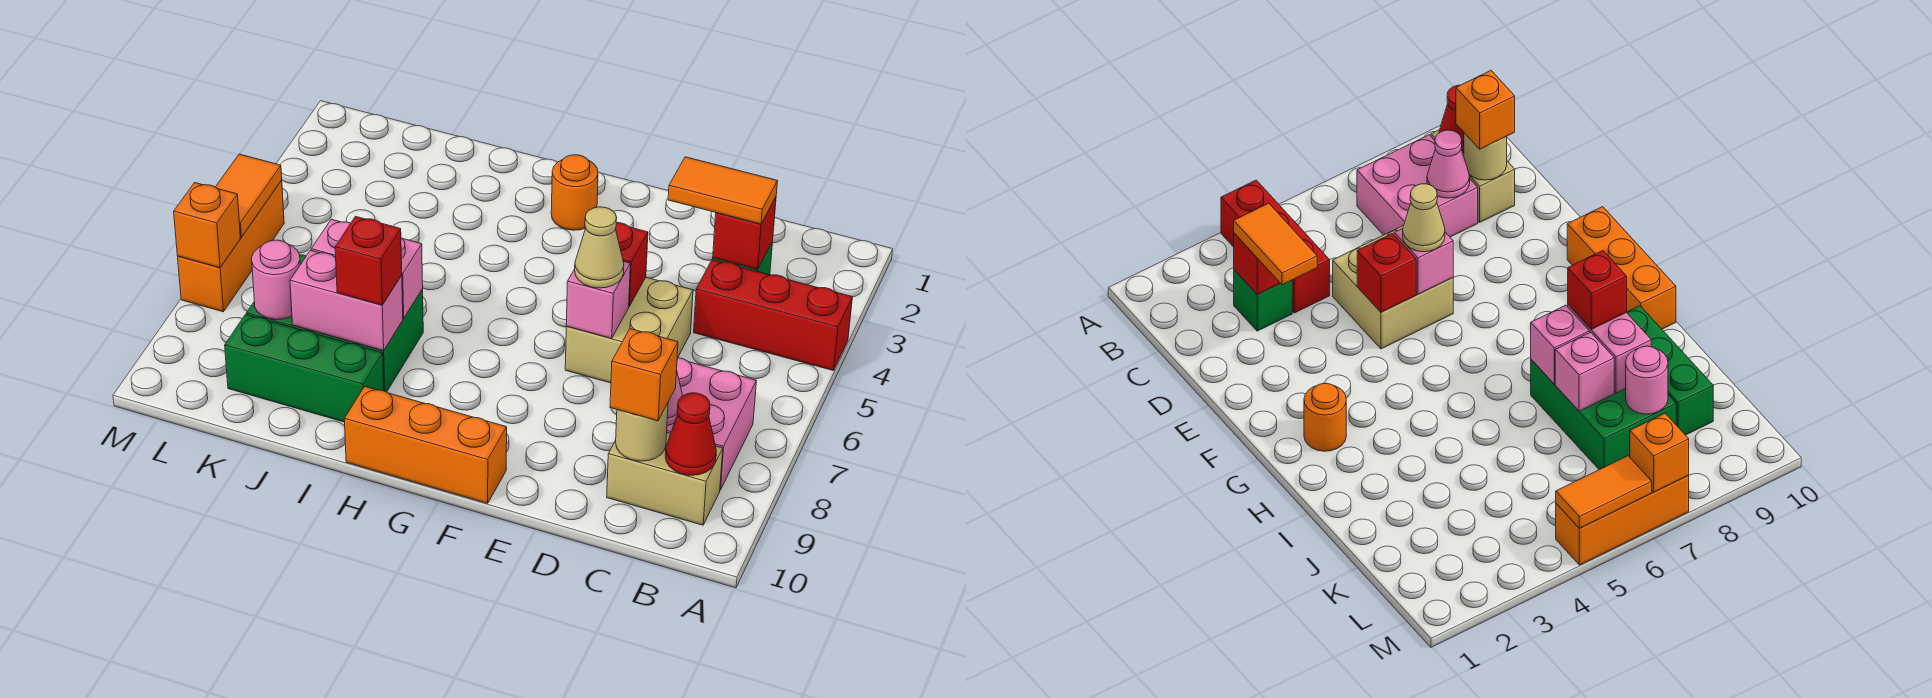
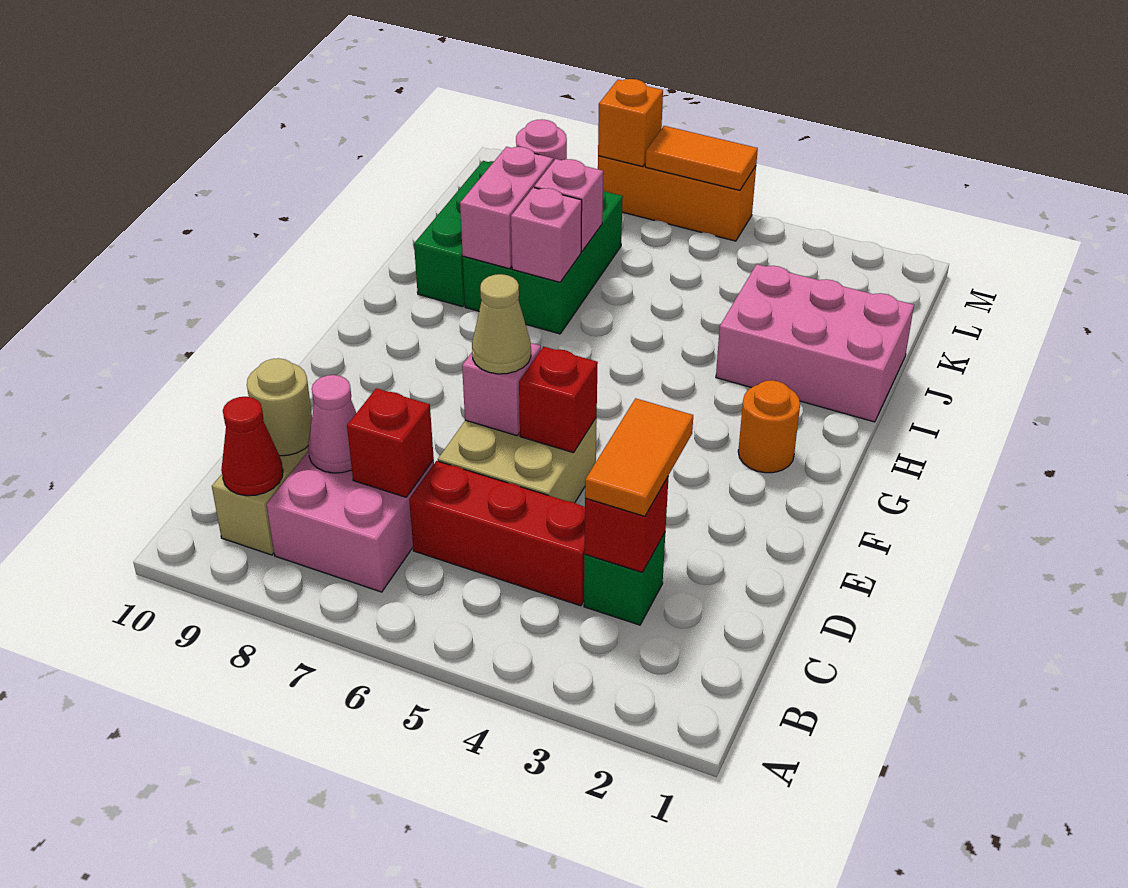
red 1x3 brick [694,260,852,371] -> red 1x3 brick turned to [409,461,585,606]
orange 1x1 brick [610,329,678,421] -> none
orange 1x3 brick [344,386,507,503] -> none
none -> pink 2x3 brick [716,264,914,422]
red 1x1 brick [335,216,402,305] -> red 1x1 brick moved to [347,388,434,497]

